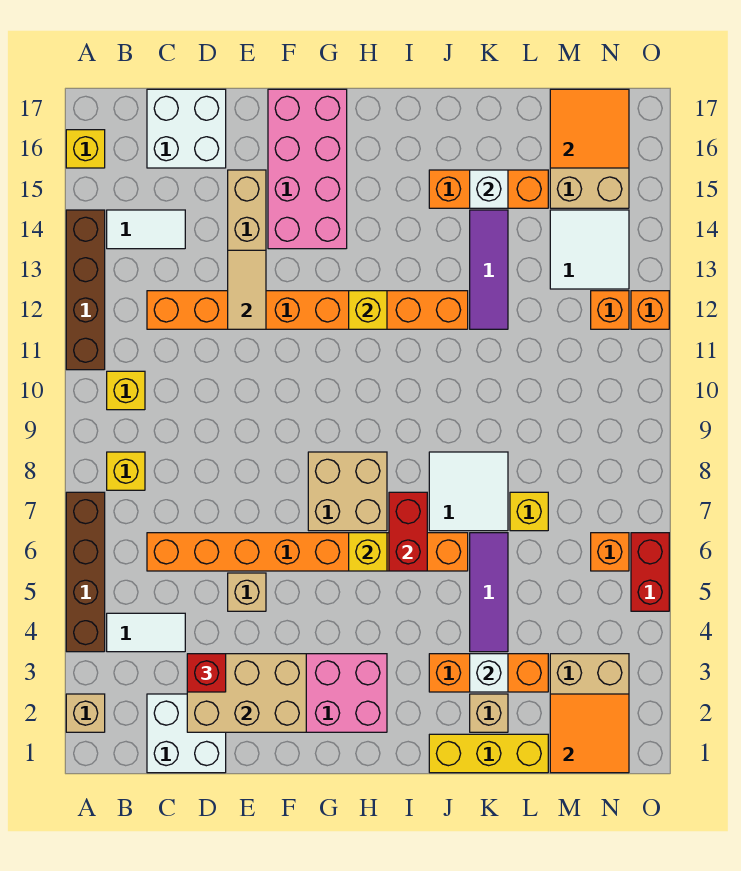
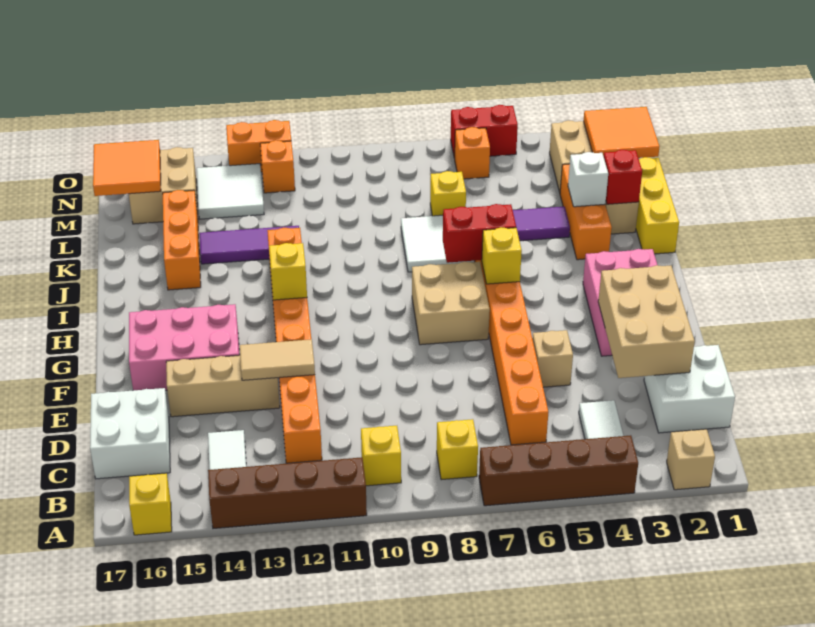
red 1x1 brick [187,654,226,692] -> red 1x1 brick moved to [604,150,642,204]
pink 2x4 brick [268,89,347,249] -> pink 2x3 brick [129,304,240,390]
white 1x1 brick [470,170,508,208] -> none
orange 1x1 brick [631,291,669,329] -> orange 1x2 brick [226,120,291,172]

